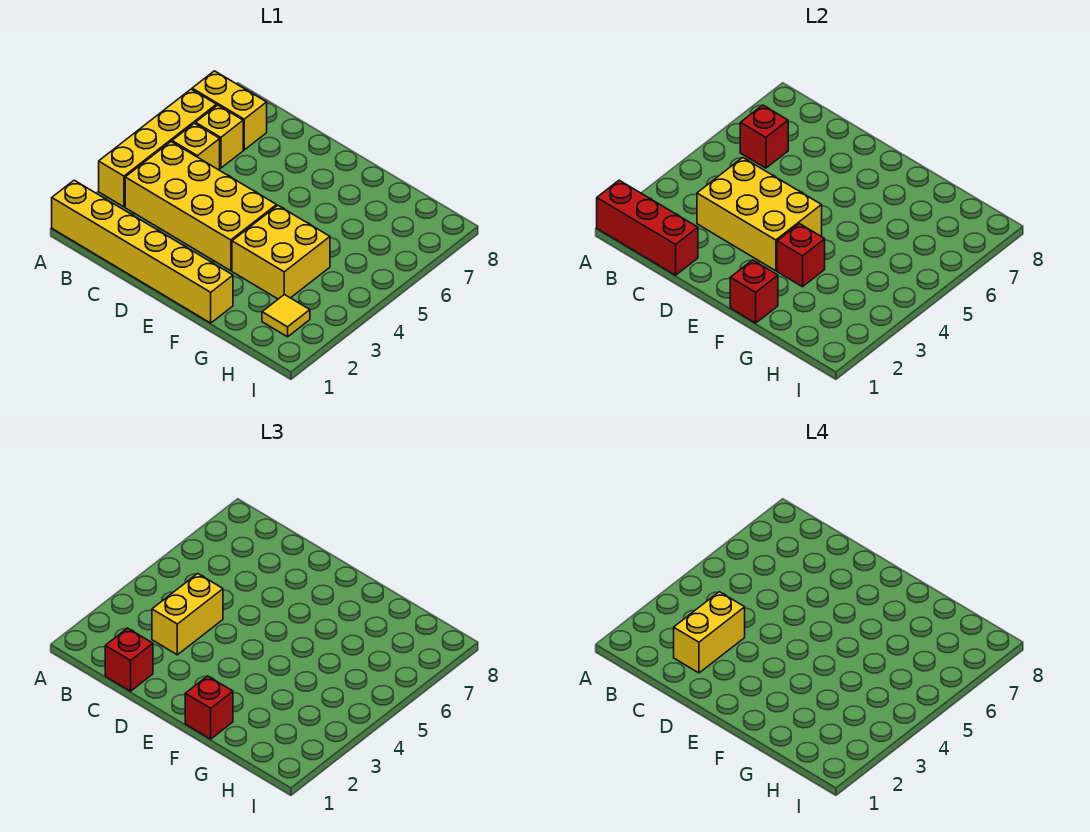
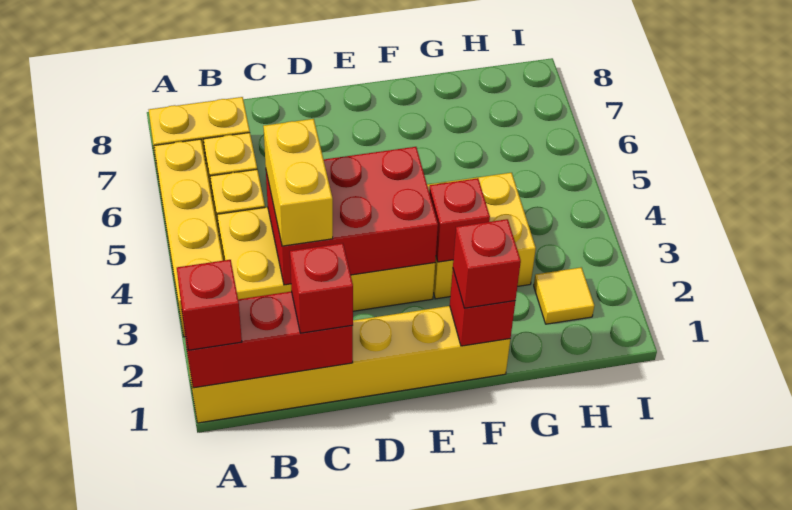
red 1x1 brick [740,105,788,168] -> red 1x1 brick moved to [177,260,242,350]
yellow 1x2 brick [674,592,745,673] -> none
yellow 2x3 brick [697,158,822,271] -> red 2x3 brick [266,147,438,285]

